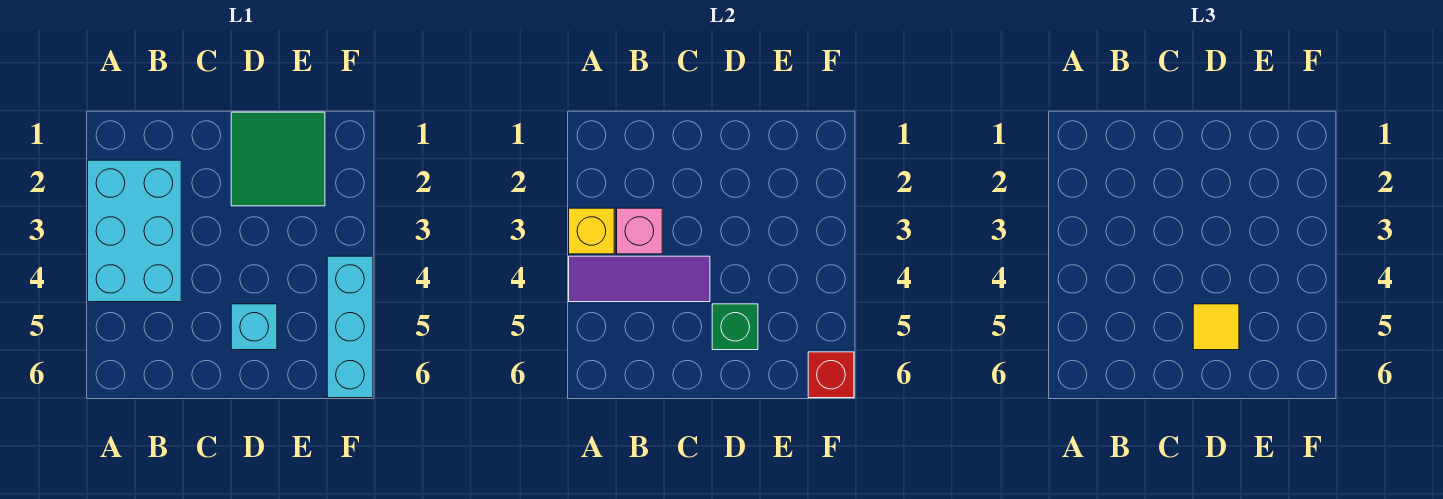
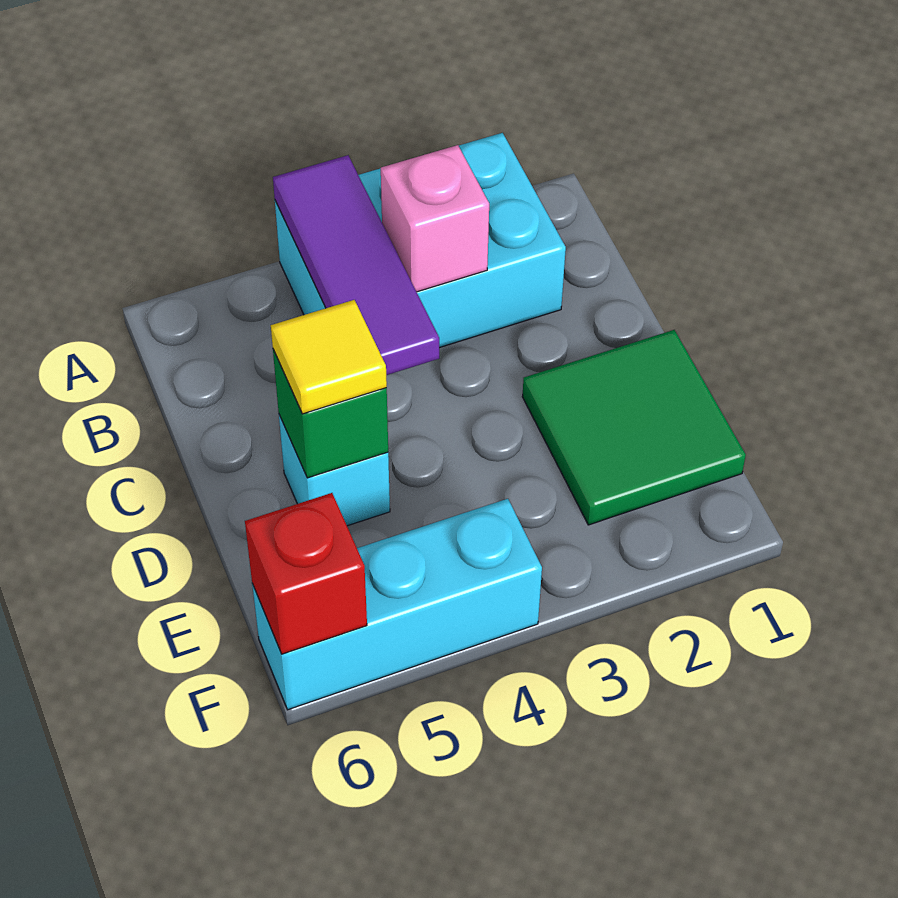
yellow 1x1 brick [569,208,614,254] -> none

